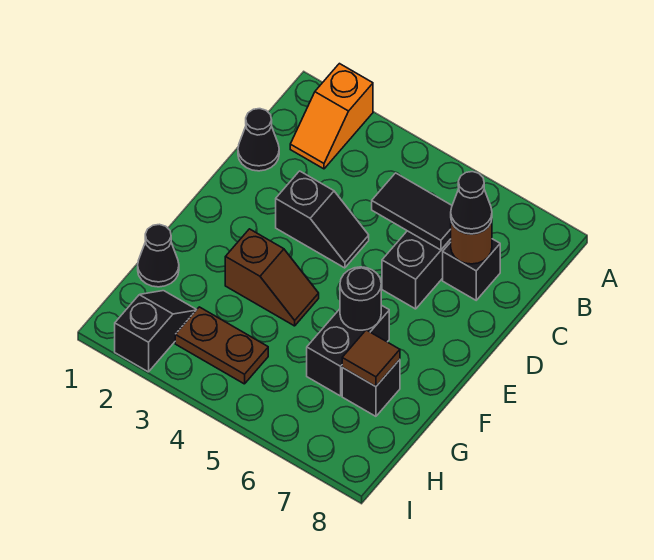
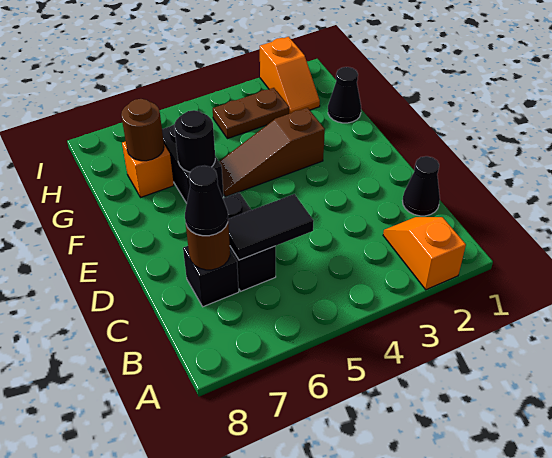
black 1x2 slope [276,171,369,268] -> none
brown 1x2 slope [225,229,319,326] -> brown 1x3 slope [219,108,325,197]
black 1x1 brick [342,360,400,416] -> orange 1x1 brick [122,141,174,197]
brown 1x1 tile [342,330,400,387] -> brown 1x1 round brick [121,99,164,161]
black 1x2 slope [115,291,197,372] -> orange 1x2 slope [260,37,320,114]

